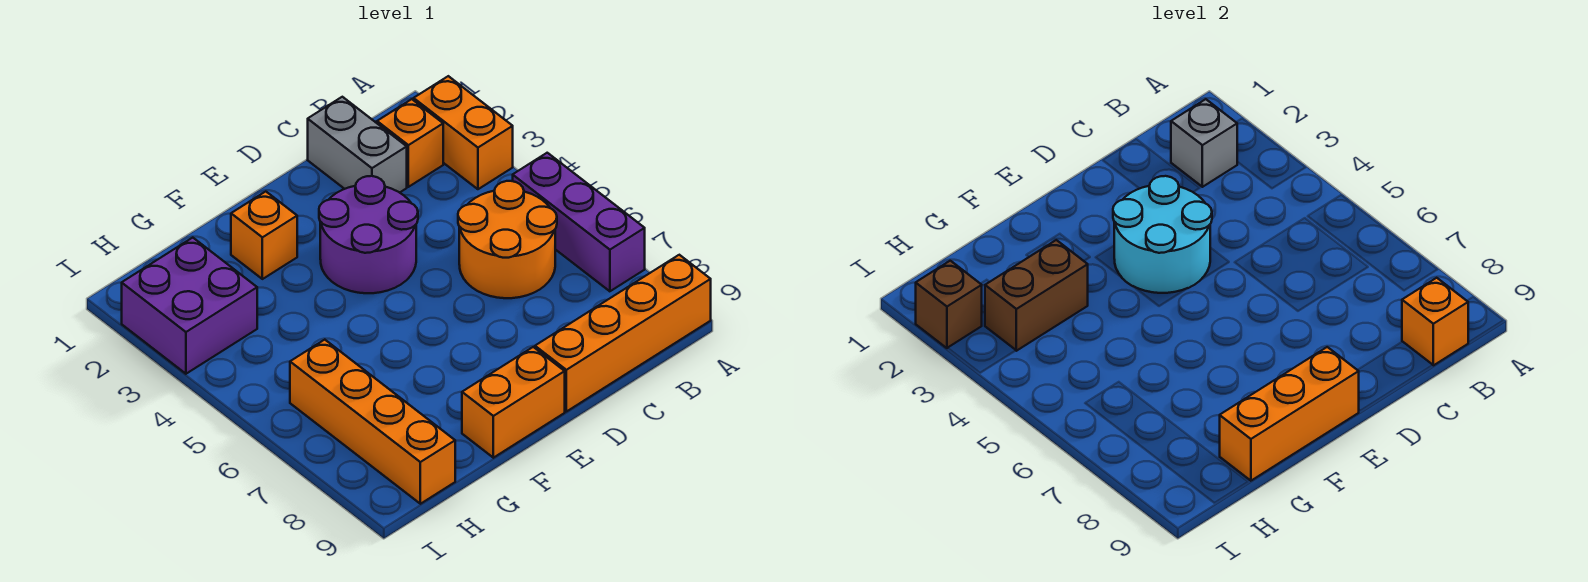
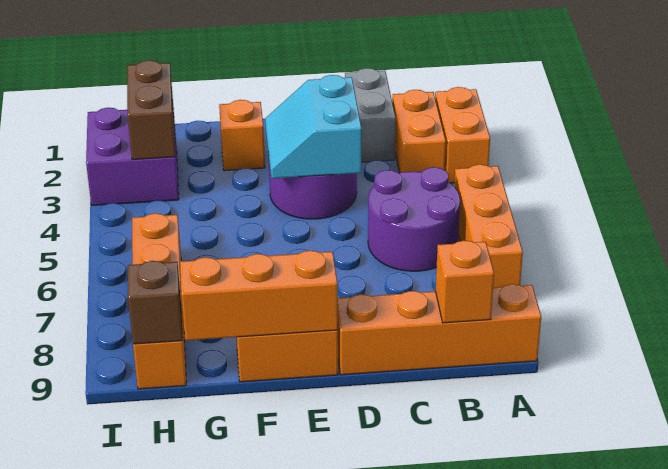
purple 1x3 brick [513,153,645,291] -> orange 1x3 brick [454,164,523,288]
orange 1x1 brick [377,99,443,187] -> orange 1x2 brick [392,90,446,173]
grey 1x1 brick [1171,99,1237,187] -> none
orange 2x2 round brick [458,181,557,298] -> purple 2x2 round brick [368,167,460,271]
cyan 2x2 round brick [1113,176,1212,293] -> cyan 2x2 slope [265,75,362,178]
brown 1x2 brick [985,240,1088,351] -> brown 1x2 brick turned to [127,60,175,159]
brown 1x1 brick [916,261,982,348] -> brown 1x1 brick moved to [128,261,183,344]

